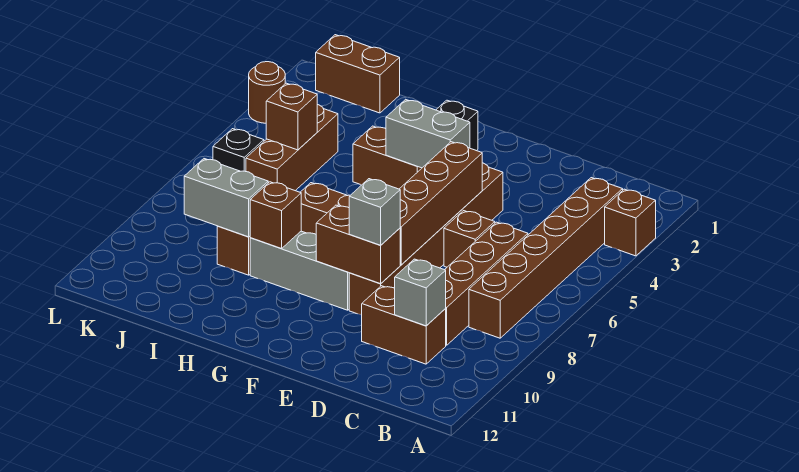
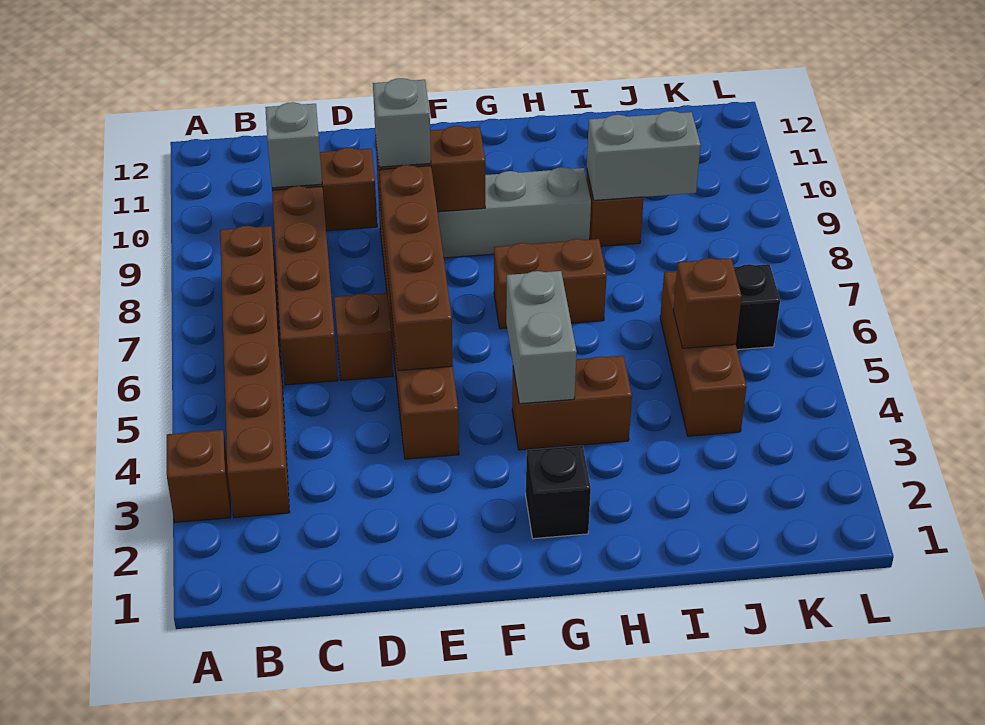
grey 1x2 brick [386,99,470,168] -> grey 1x2 brick turned to [506,271,577,404]
brown 1x1 brick [250,182,301,249] -> none
brown 1x2 brick [316,35,400,113] -> none
brown 1x1 round brick [249,62,285,123] -> none

